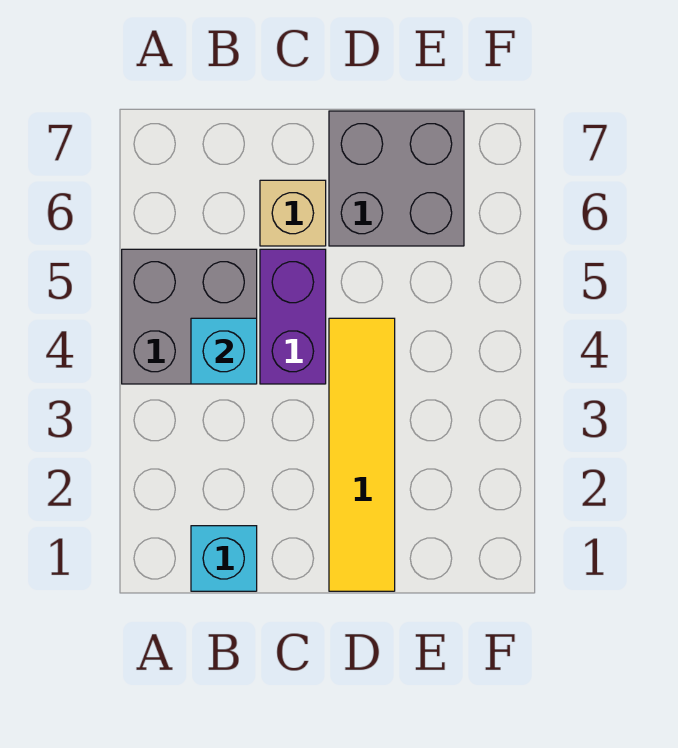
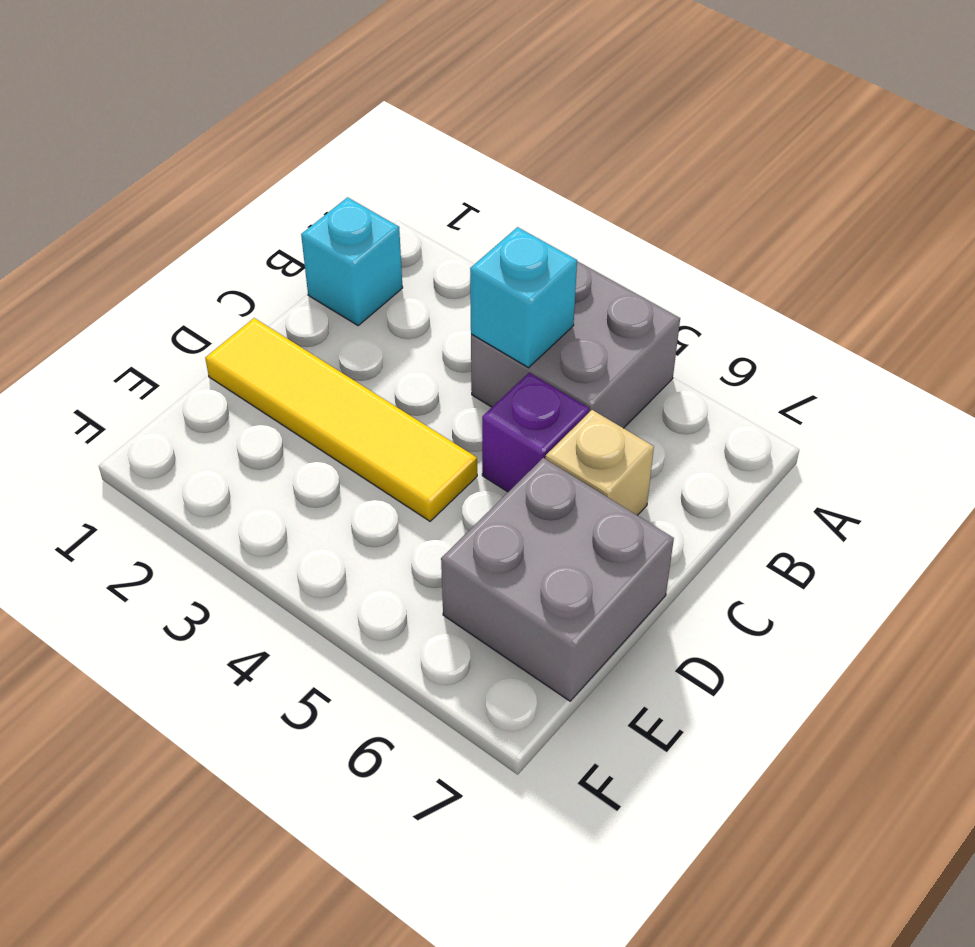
purple 1x2 brick [260,249,326,384] -> purple 1x1 brick [482,373,589,492]

